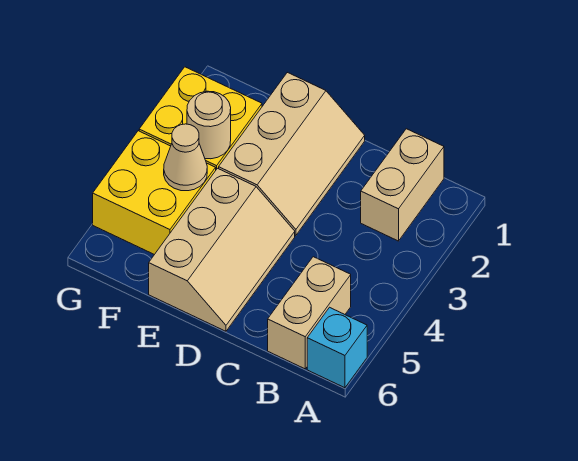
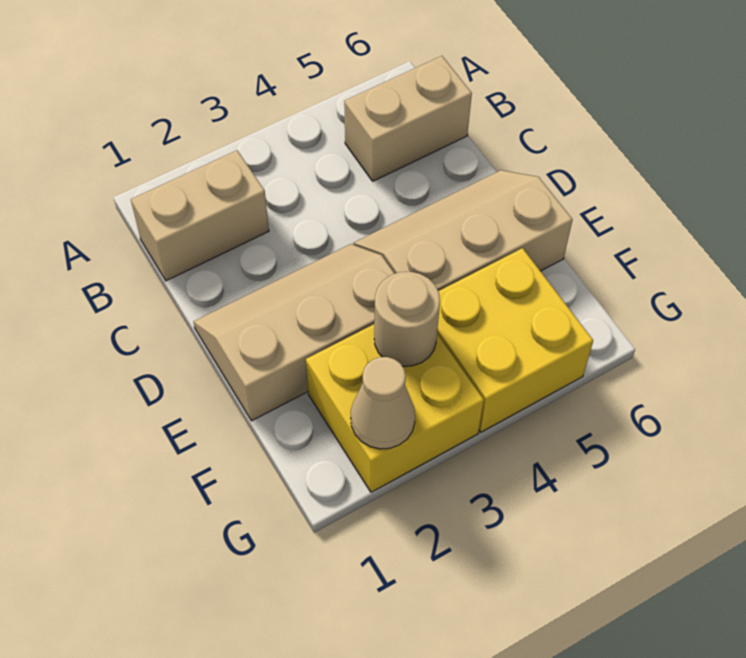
cyan 1x1 brick [307,307,367,388] -> none
tan 1x1 cone [164,124,207,191] -> tan 1x1 cone moved to [351,357,415,449]

